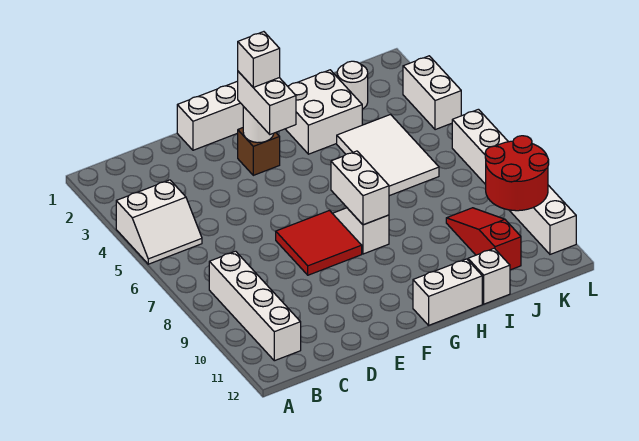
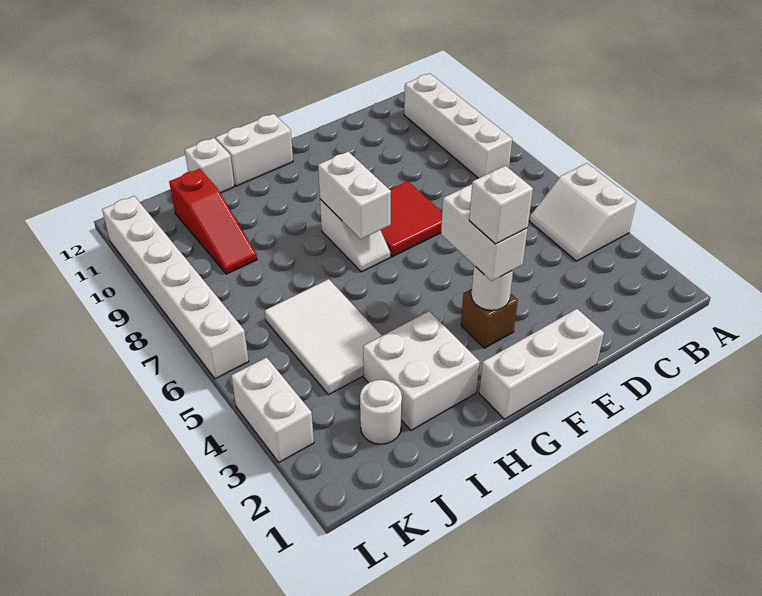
white 2x2 slope [116,180,202,264] -> white 2x2 slope turned to [529,163,636,261]
red 2x2 round brick [485,136,549,211] -> none

